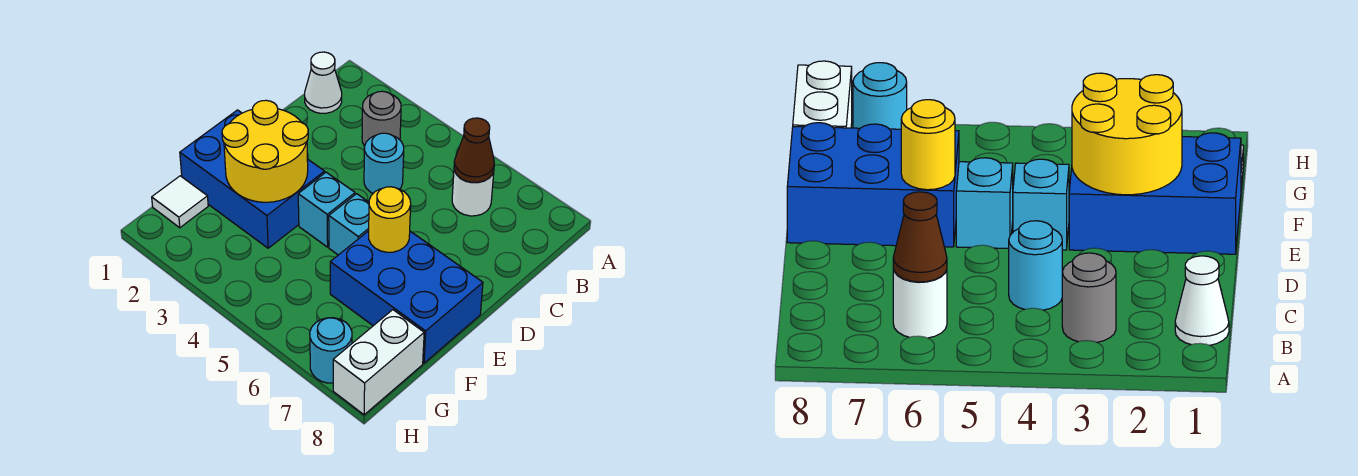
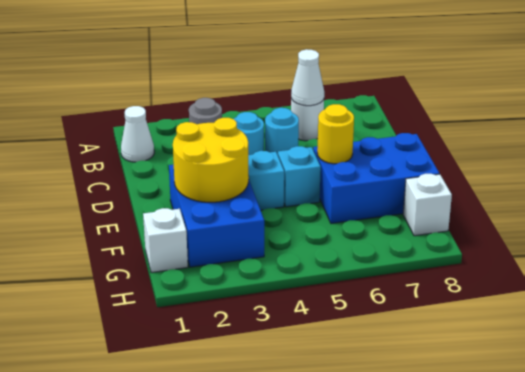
brown 1x1 cone [454,118,494,182] -> white 1x1 cone [291,49,324,106]
blue 2x3 brick [180,110,325,248] -> blue 2x3 brick turned to [169,165,264,267]
white 1x1 tile [152,176,208,228] -> white 1x1 brick [143,208,188,273]
white 1x2 brick [333,310,424,415] -> white 1x1 brick [403,174,452,236]
cyan 1x1 round brick [310,318,352,383] -> cyan 1x1 round brick moved to [265,108,299,155]

